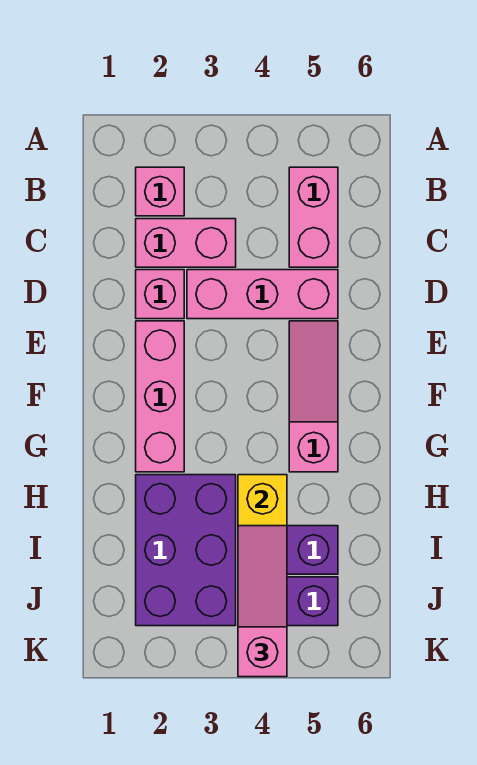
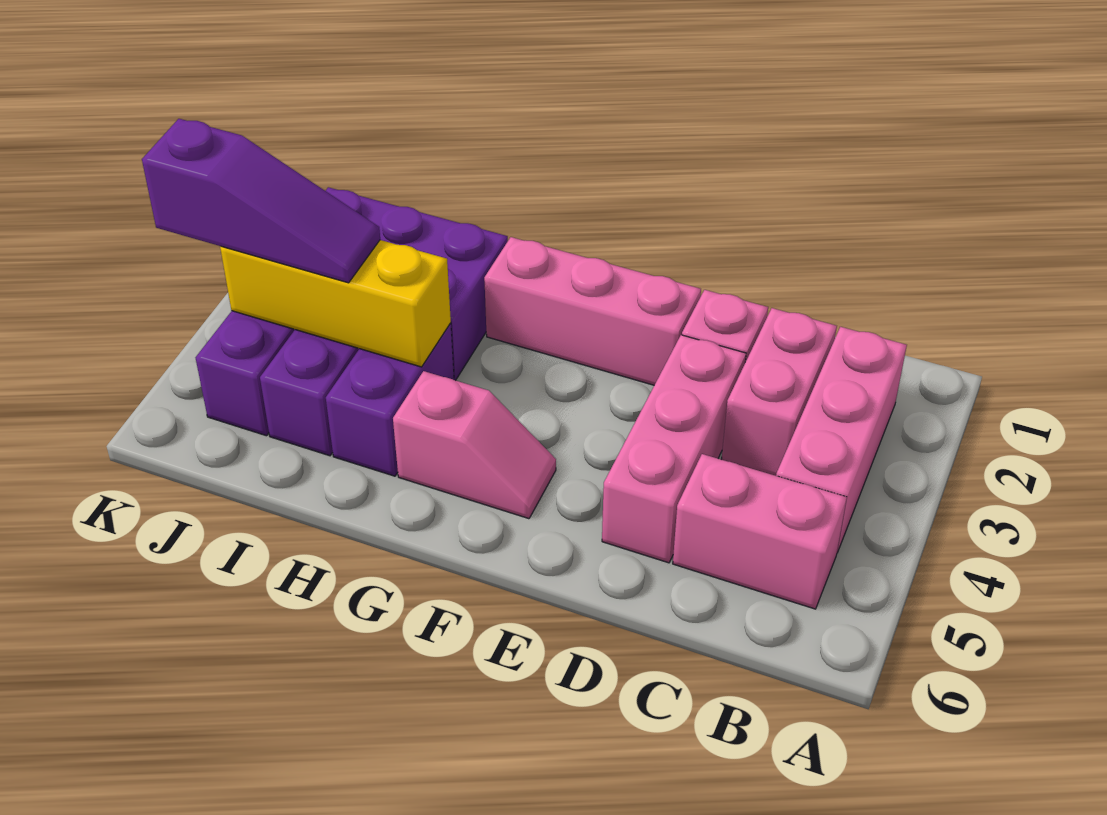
pink 1x1 brick [136,167,184,216] -> pink 1x3 brick [776,327,907,553]
pink 1x3 slope [289,321,338,472] -> pink 1x2 slope [393,371,556,519]
none -> purple 1x2 brick [326,323,454,476]
pink 1x3 slope [238,526,287,677] -> purple 1x3 slope [142,119,380,283]

